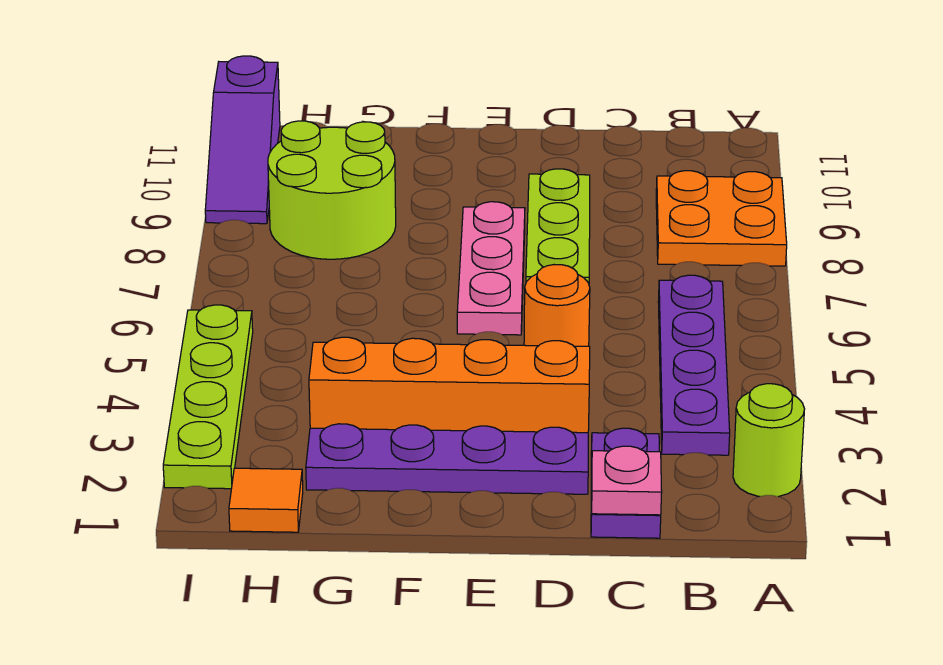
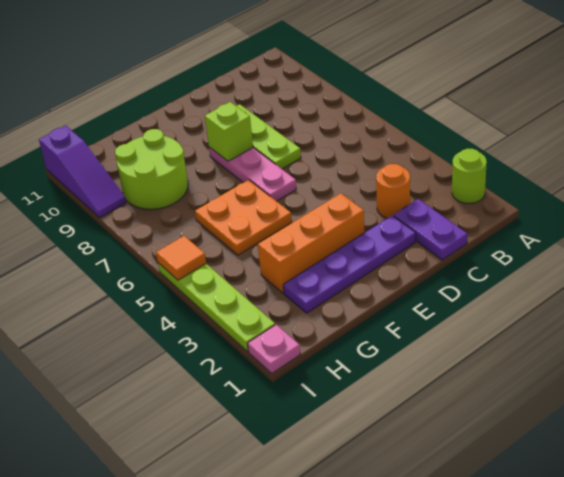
orange 2x2 plate [656,171,787,266] -> orange 2x2 plate moved to [195,180,292,255]
purple 1x4 plate [658,275,730,455] -> none
pink 1x1 plate [592,446,662,515] -> pink 1x1 plate moved to [247,325,300,373]
orange 1x4 brick [309,337,590,433] -> orange 1x3 brick [258,193,365,293]
orange 1x1 round brick [524,265,590,346] -> orange 1x1 round brick moved to [376,164,410,218]
none -> lime 1x1 brick [205,102,253,161]
orange 1x1 tile [229,468,303,532] -> orange 1x1 tile moved to [156,236,206,280]

